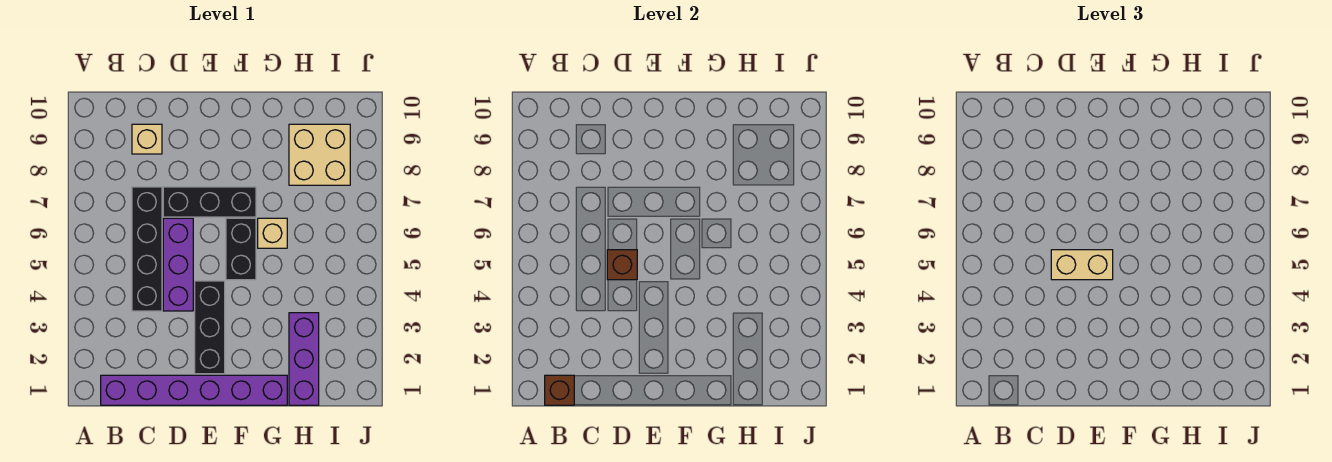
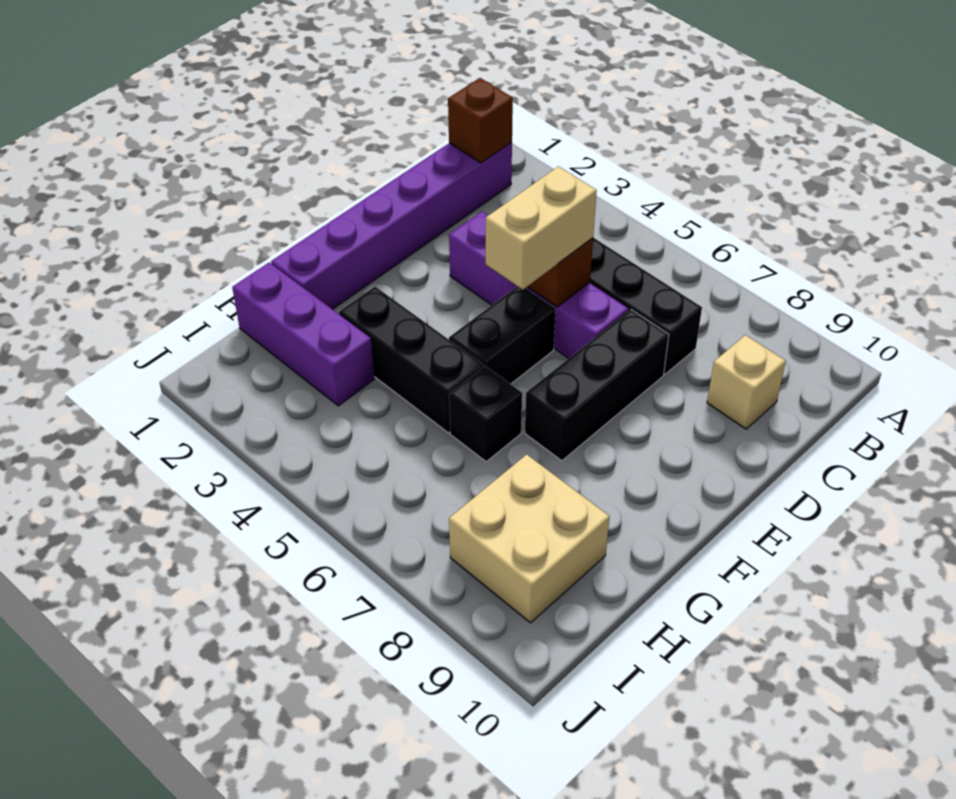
purple 1x3 brick [163,218,193,311] -> purple 1x4 brick [449,212,629,359]
black 1x3 brick [195,281,225,374] -> black 1x3 brick moved to [339,287,483,433]
black 1x2 brick [226,218,256,280] -> black 1x2 brick turned to [449,286,556,384]
tan 1x1 brick [258,218,287,248] -> black 1x1 brick [449,366,522,462]

